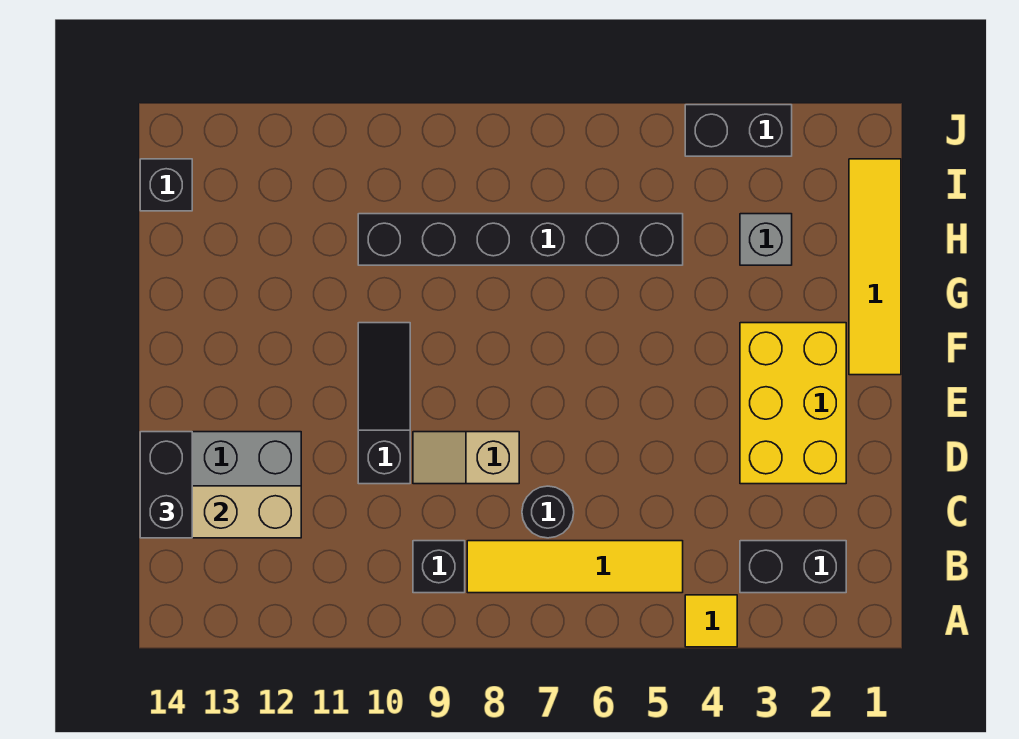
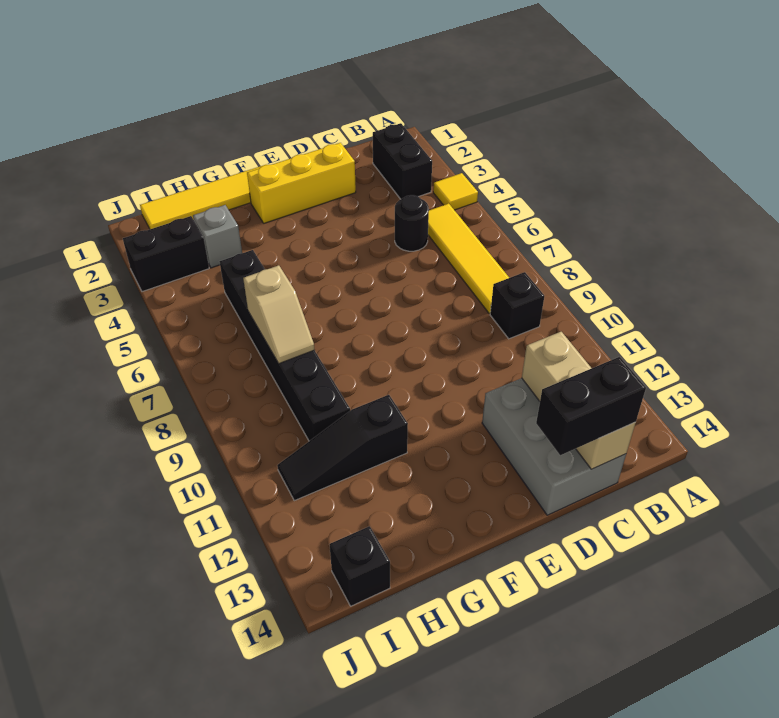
black 1x1 round brick [522,486,574,538] -> black 1x1 round brick moved to [395,195,429,251]
yellow 2x3 brick [740,323,846,484] -> yellow 1x3 brick [247,143,356,223]
tan 1x2 slope [413,432,519,484] -> tan 1x2 slope moved to [243,265,314,363]
black 1x3 slope [358,323,410,484] -> black 1x3 slope moved to [277,395,408,501]
black 1x2 brick [685,105,792,156] -> black 1x2 brick turned to [123,216,209,292]

